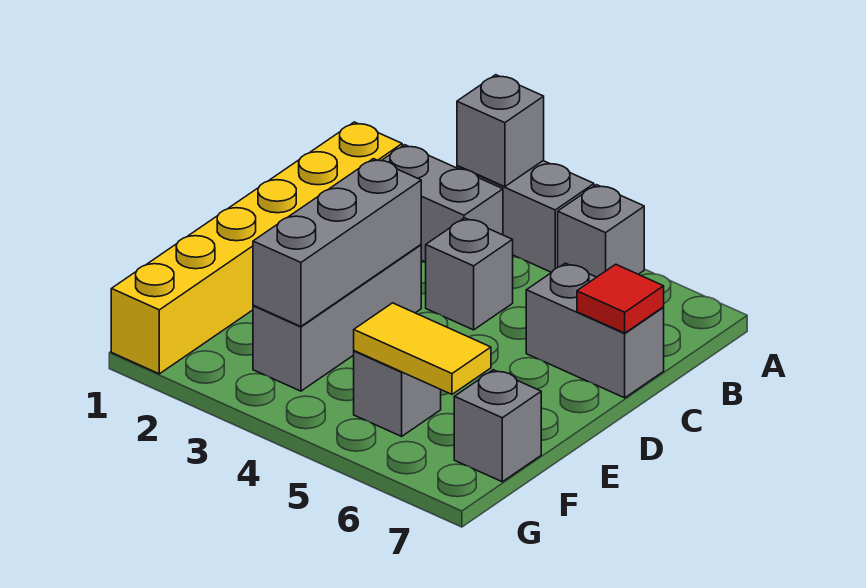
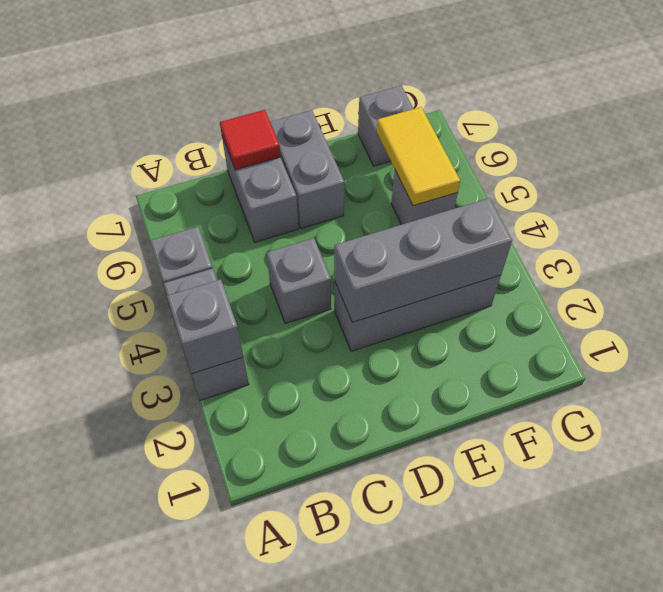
yellow 1x6 brick [111,122,402,374] -> none
grey 1x2 brick [382,145,503,262] -> grey 1x2 brick moved to [270,110,344,229]

